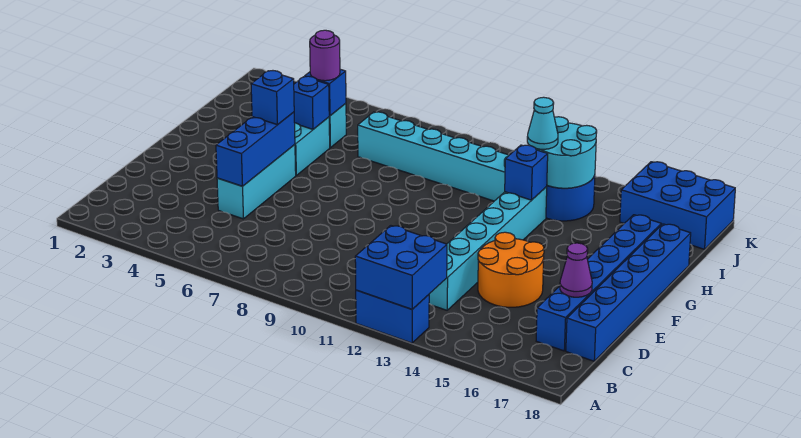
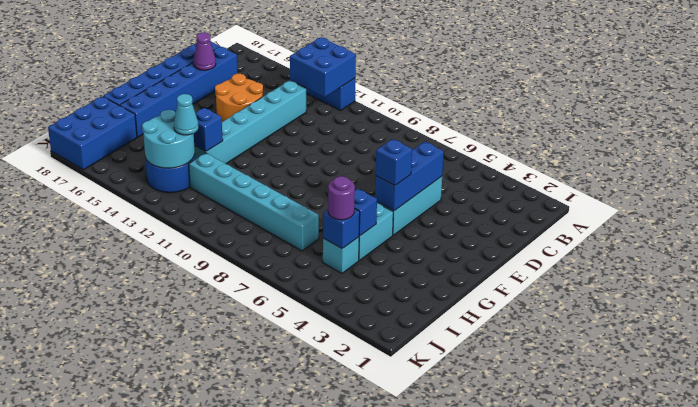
blue 2x3 brick [620,162,735,249] -> blue 2x3 brick turned to [48,96,137,170]

